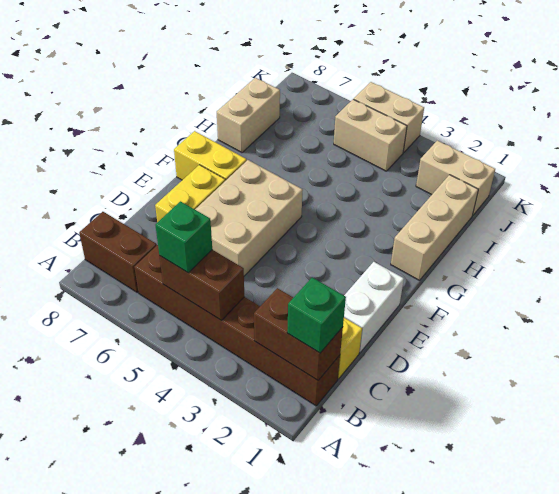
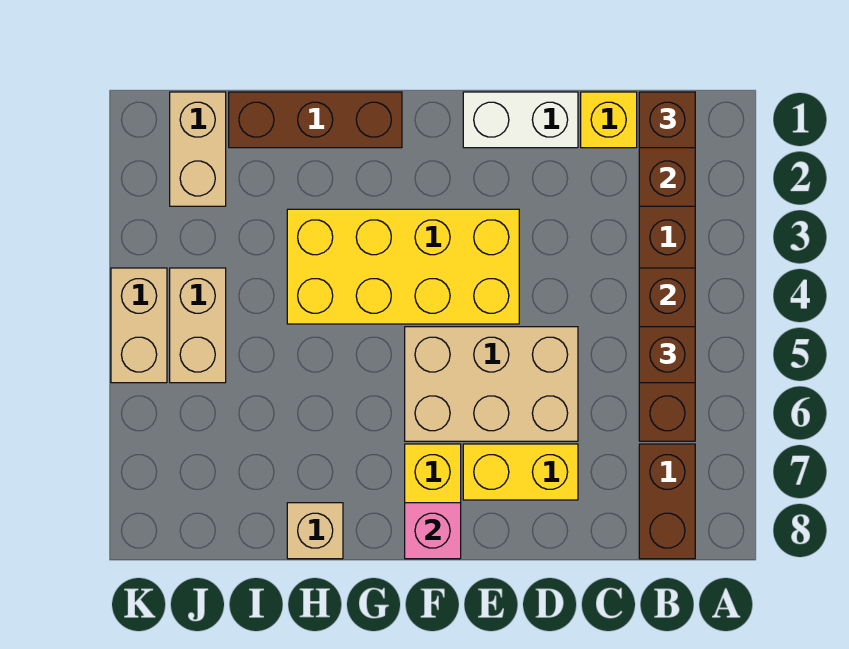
green 1x1 brick [287,277,346,353] -> brown 1x1 brick [639,92,695,148]
green 1x1 brick [155,201,212,273] -> brown 1x1 brick [639,327,695,383]
none -> yellow 2x4 brick [287,209,519,324]
none -> pink 1x1 brick [405,503,461,559]
tan 1x3 brick [391,175,478,280] -> brown 1x3 brick [229,92,402,148]
tan 1x2 brick [217,78,280,153] -> tan 1x1 brick [287,503,343,559]

